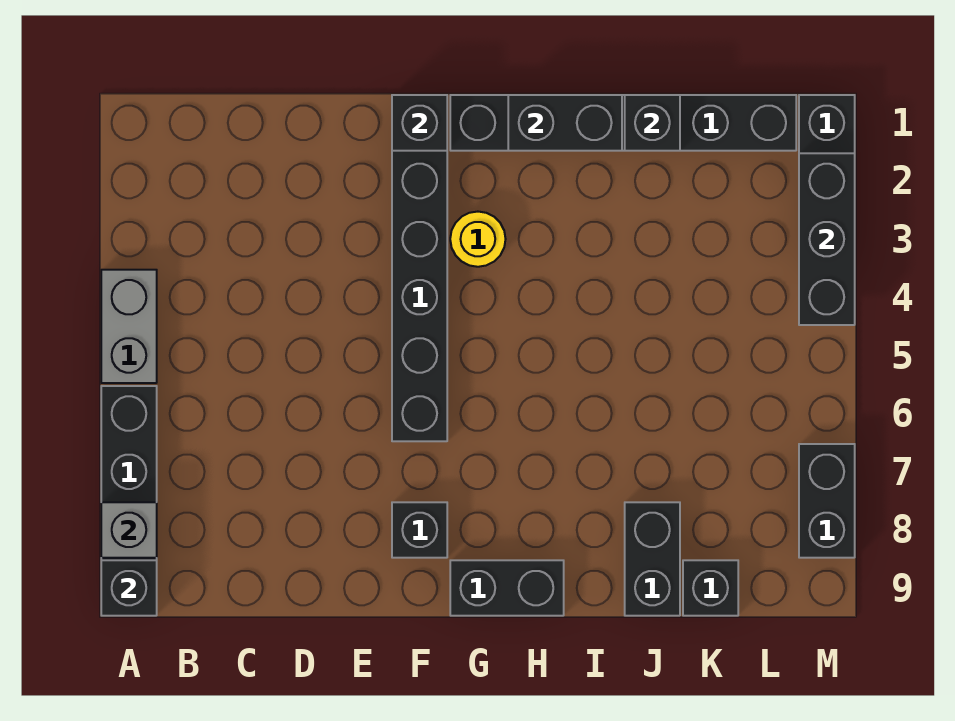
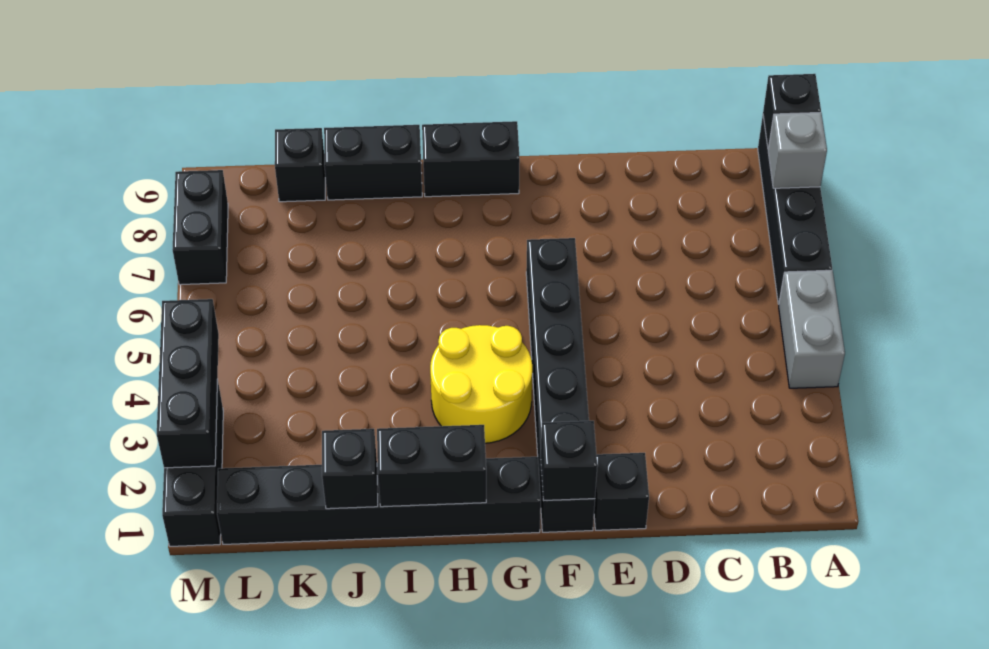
black 1x1 brick [392,502,447,558] -> black 1x1 brick moved to [594,453,649,530]
yellow 1x1 round brick [450,212,506,267] -> yellow 2x2 round brick [430,325,532,443]
black 1x2 brick [625,502,680,616] -> black 1x2 brick turned to [324,125,422,200]

